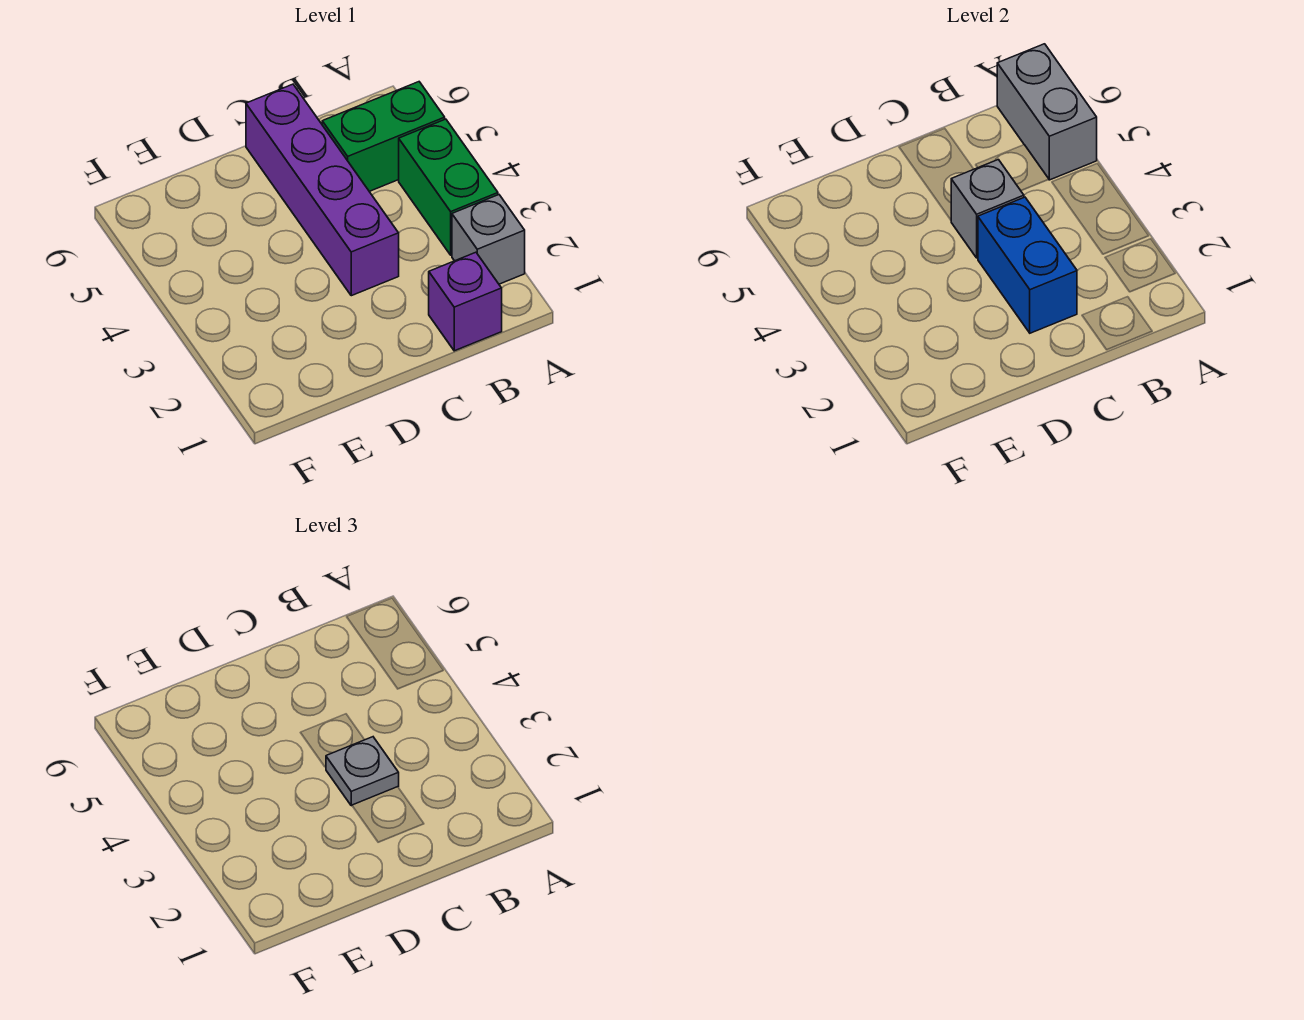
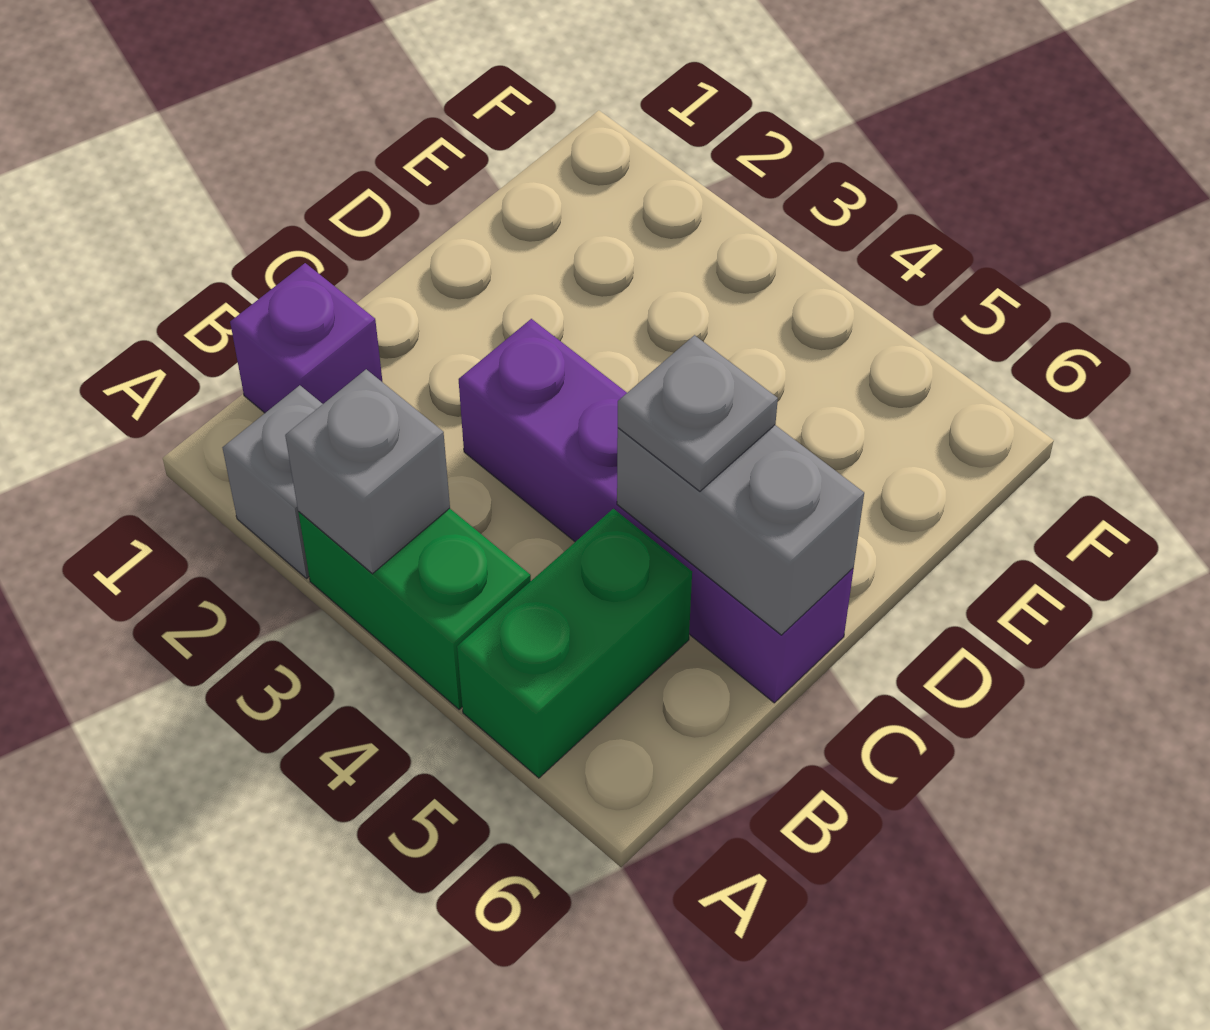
grey 1x2 brick [997,44,1097,180] -> grey 1x2 brick moved to [617,425,864,635]
blue 1x2 brick [978,197,1077,333] -> none
grey 1x1 plate [326,737,399,806] -> grey 1x1 plate moved to [618,335,778,491]
grey 1x1 brick [951,160,1024,258] -> grey 1x1 brick moved to [285,369,450,574]

